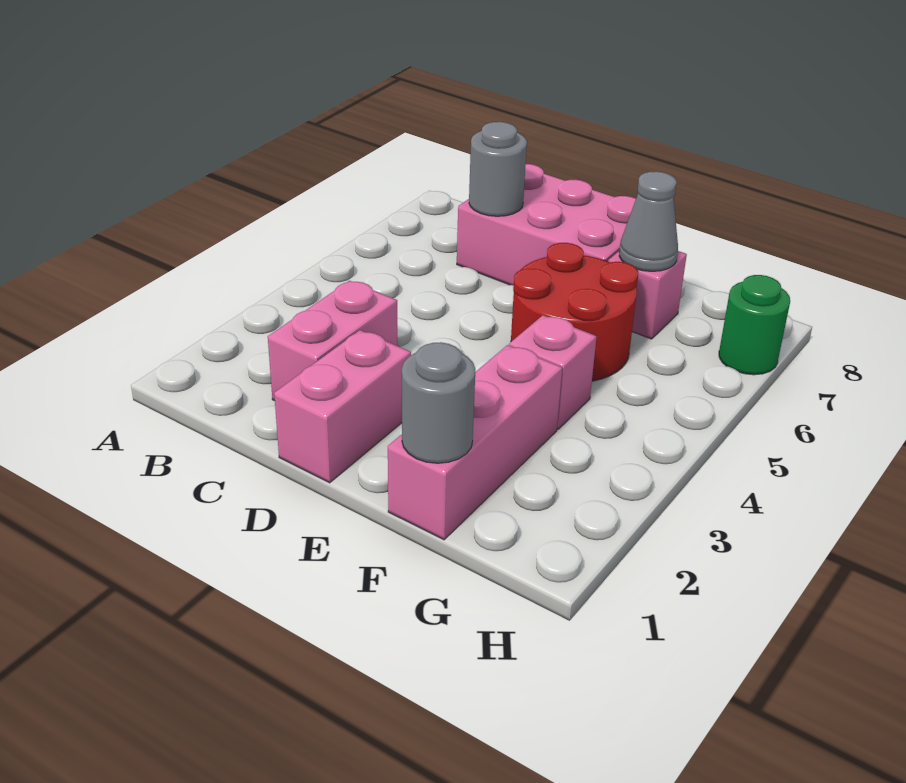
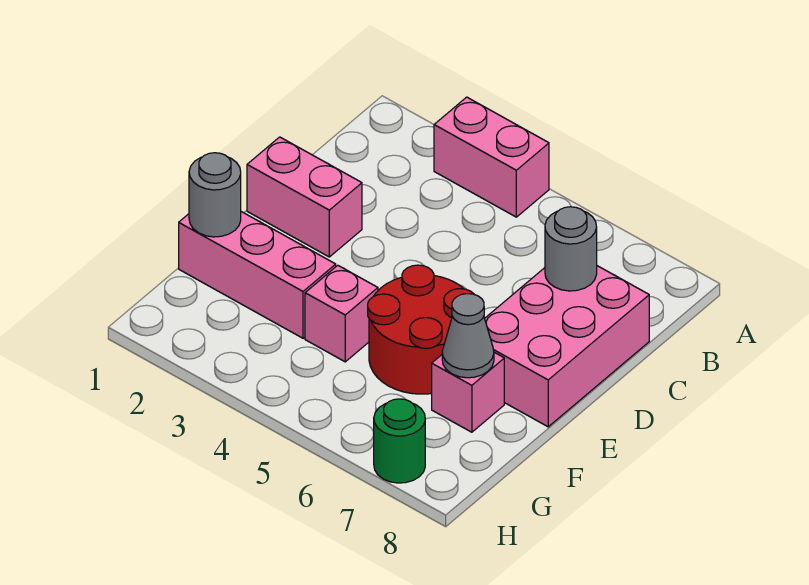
pink 1x2 brick [268,281,397,401] -> pink 1x2 brick moved to [434,97,549,217]

